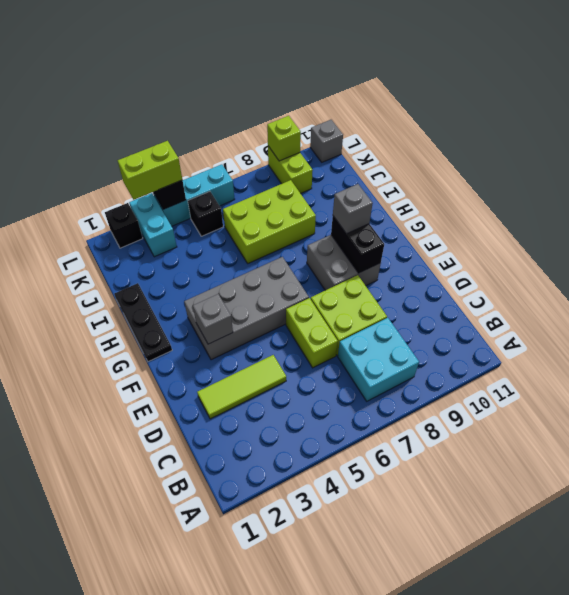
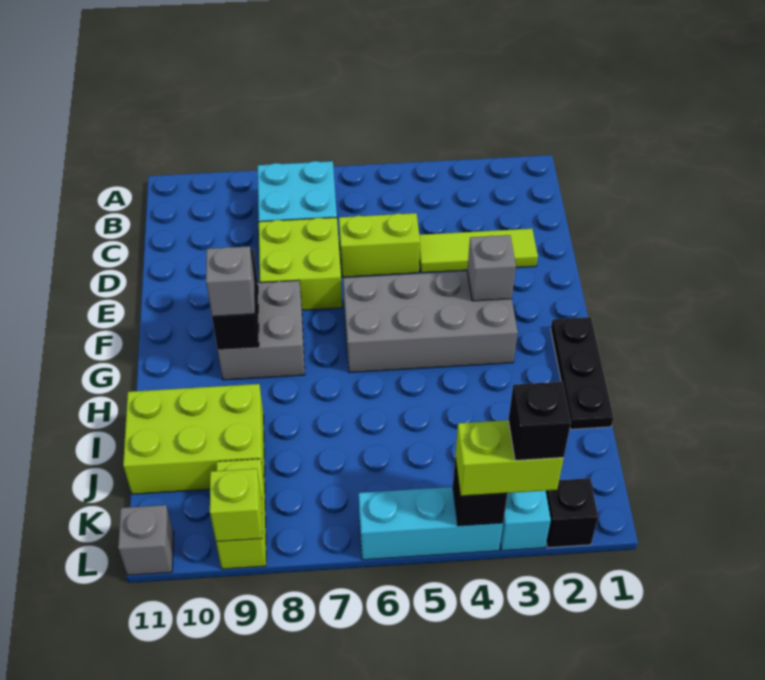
lime 1x2 brick [286,298,338,368] -> lime 1x2 brick turned to [339,213,420,277]
lime 2x3 brick [223,180,316,263] -> lime 2x3 brick moved to [123,384,265,494]
black 1x1 brick [188,192,223,236] -> black 1x1 brick moved to [508,382,571,461]

